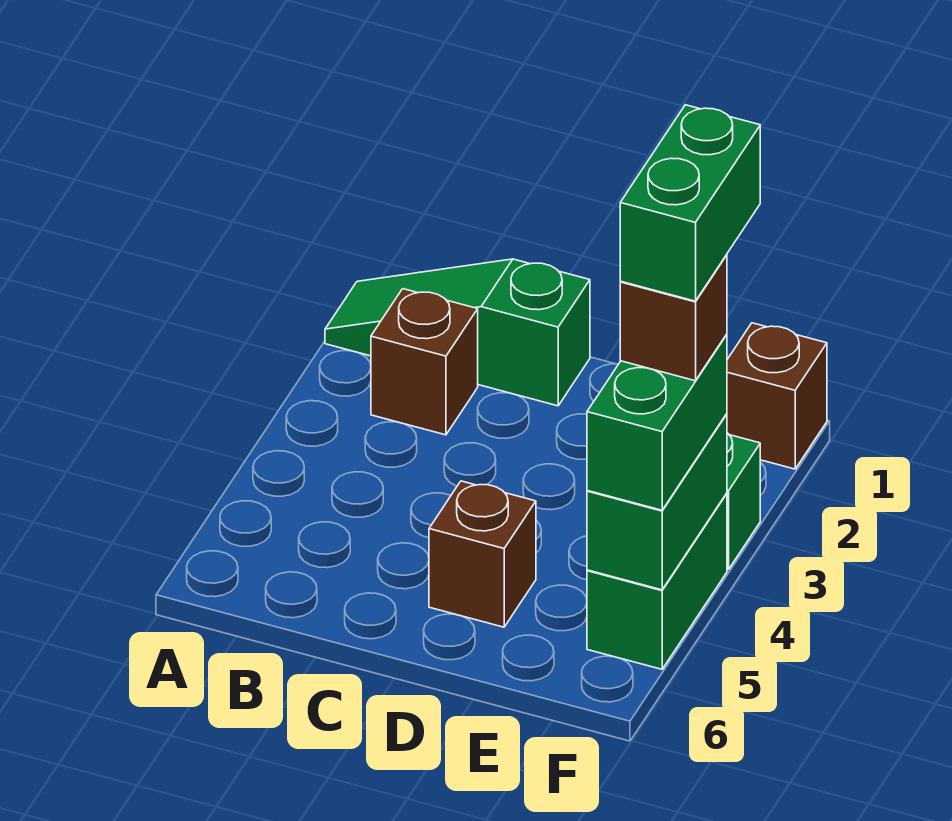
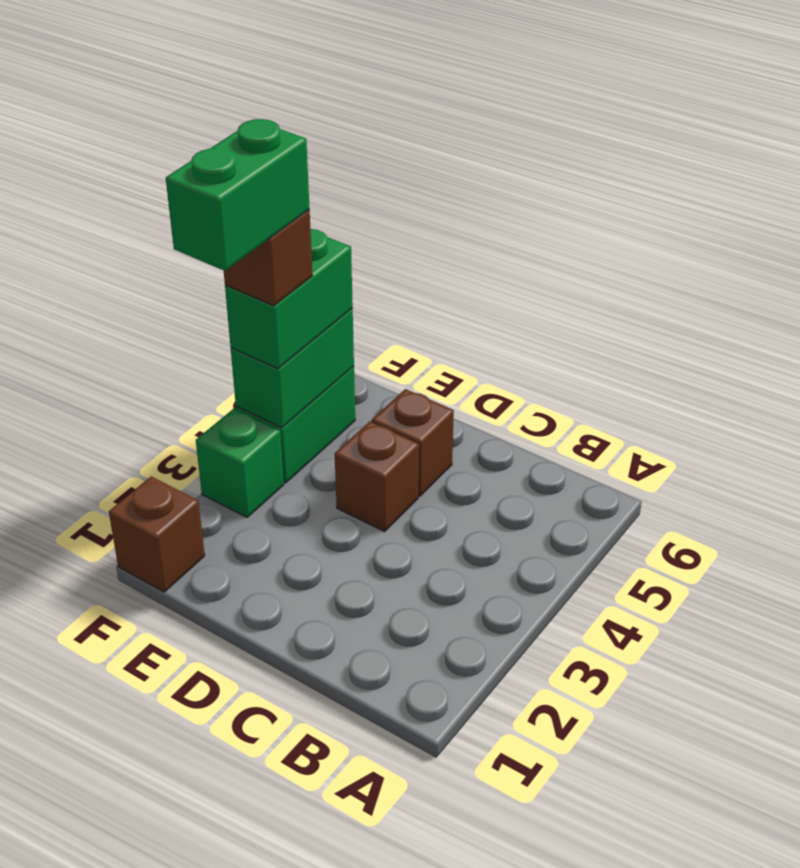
green 1x3 slope [325,259,590,406] -> none
brown 1x1 brick [371,289,478,435] -> brown 1x1 brick moved to [335,421,419,532]

